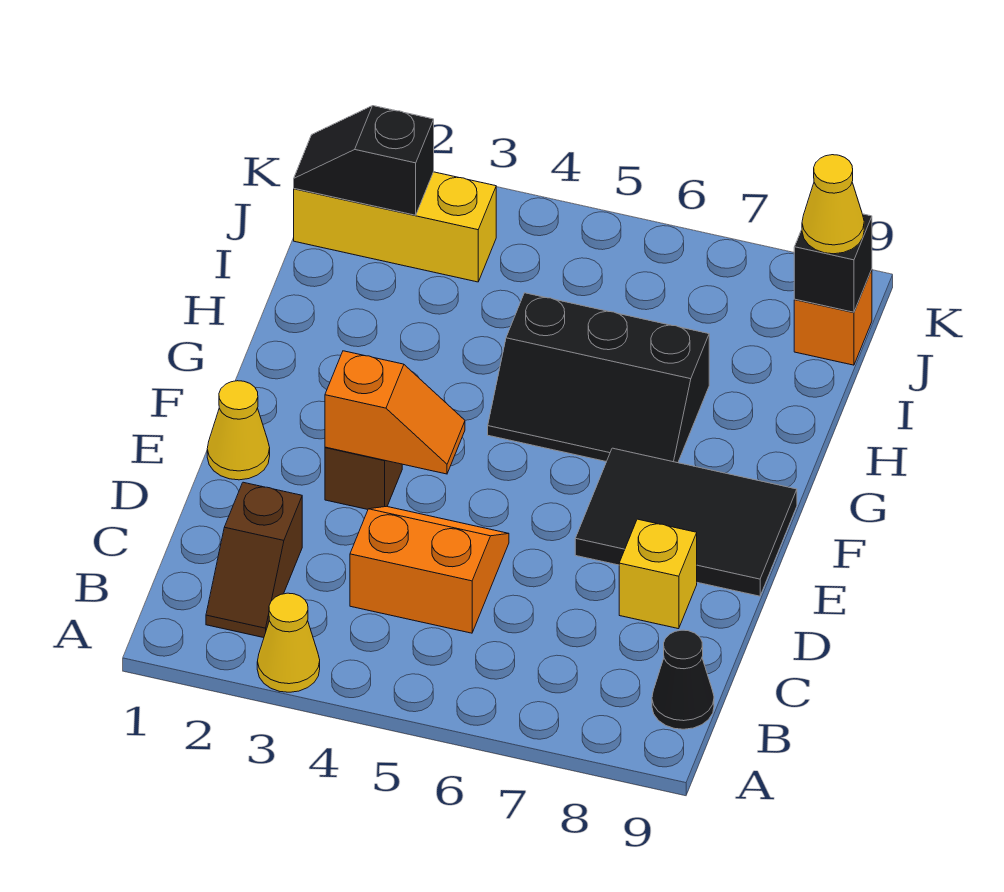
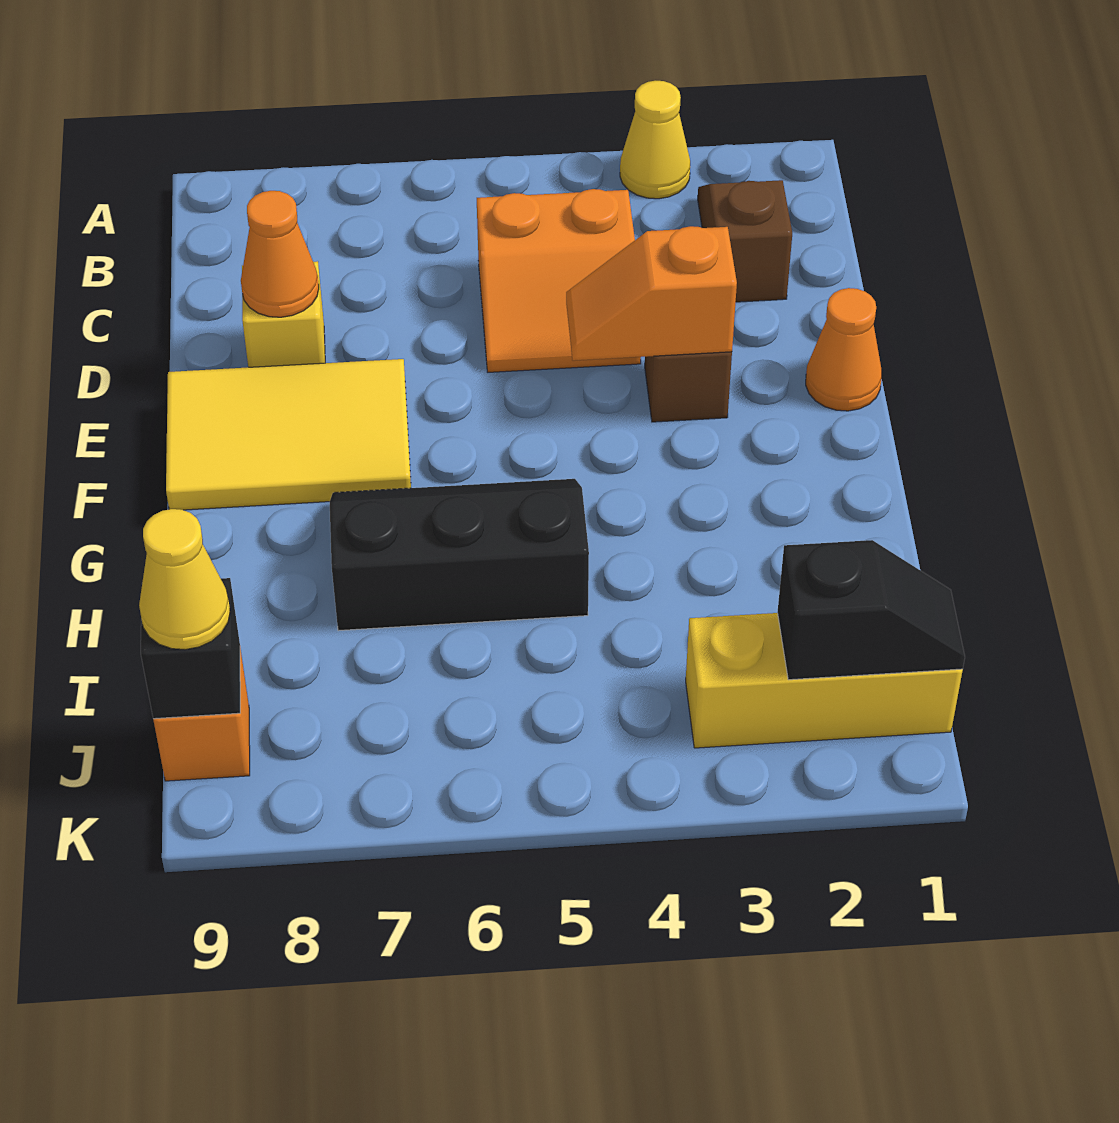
black 1x1 cone [652,630,714,729] -> none
none -> orange 1x1 cone [241,191,319,317]
yellow 1x1 cone [207,381,270,480] -> orange 1x1 cone [806,288,882,411]
black 2x3 tile [575,448,797,596] -> yellow 2x3 tile [166,359,411,510]

